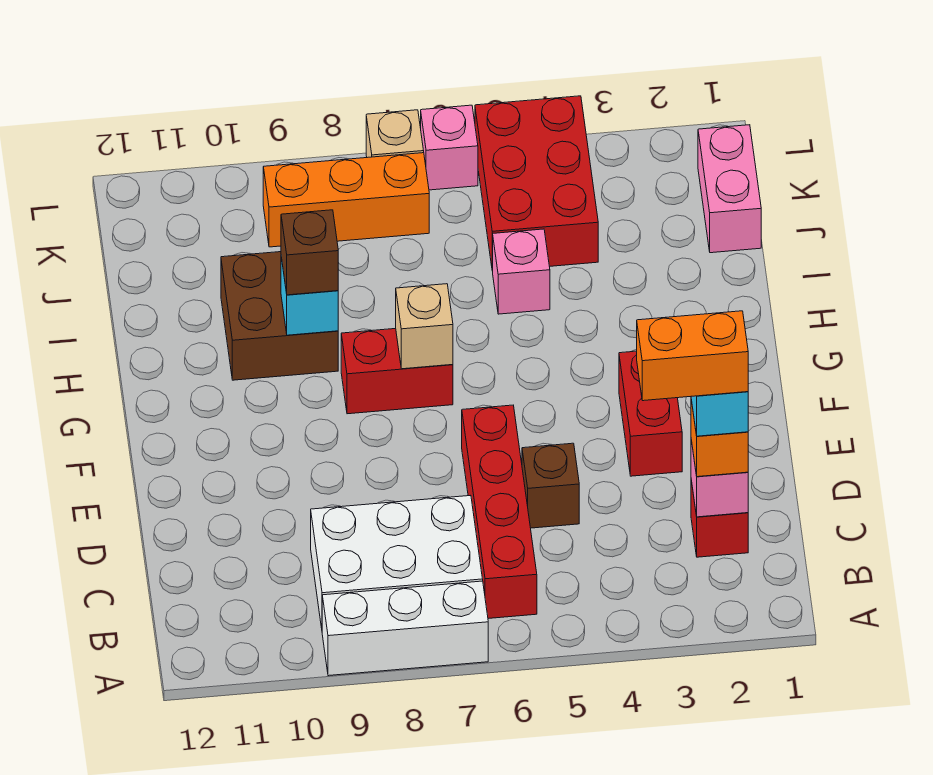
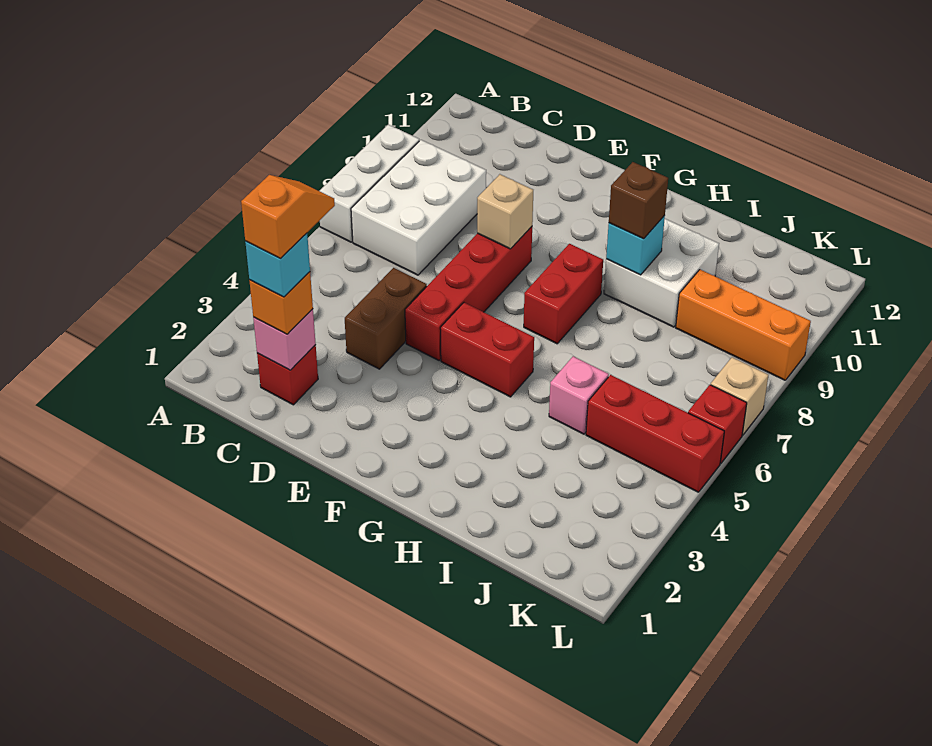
red 1x4 brick [462,405,537,619] -> red 1x4 brick turned to [405,227,532,360]
orange 1x2 brick [637,311,748,401] -> orange 1x2 slope [241,175,335,258]
brown 1x1 brick [522,443,579,528] -> brown 1x2 brick [345,268,427,369]
red 1x2 brick [619,351,682,476] -> red 1x2 brick moved to [440,303,534,397]
tan 1x1 brick [396,284,453,369] -> tan 1x1 brick moved to [477,174,533,249]
brown 2x2 brick [221,252,338,380] -> white 2x2 brick [604,219,719,327]
pink 1x2 brick [698,125,761,253] -> none
red 2x3 brick [475,96,598,271] -> red 1x3 brick [586,375,724,492]
orange 1x3 brick [263,153,429,247] -> orange 1x3 brick turned to [676,270,811,380]
pink 1x1 brick [421,105,478,190] -> red 1x1 brick [688,385,747,463]

